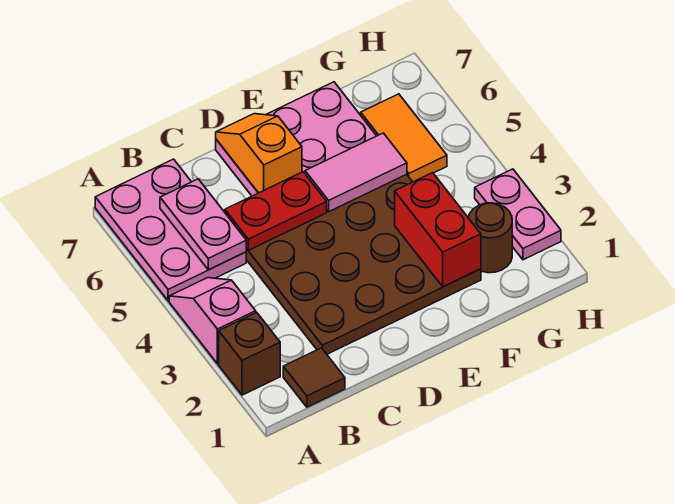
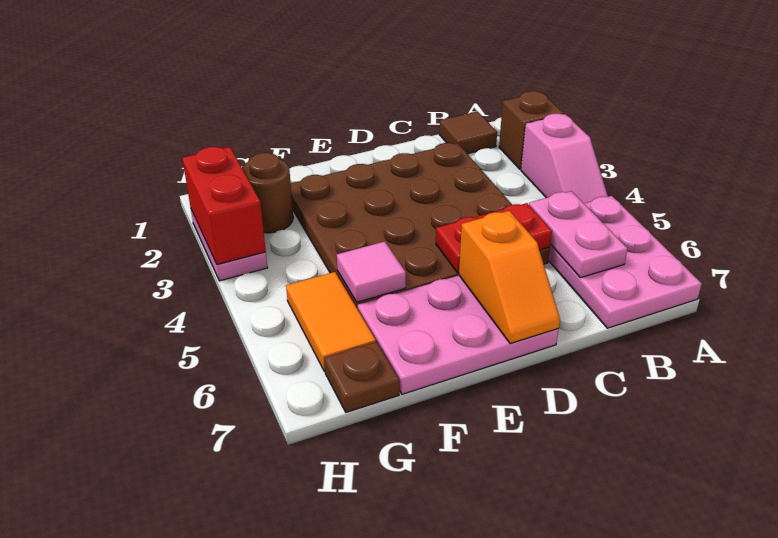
pink 1x2 tile [305,133,407,211] -> pink 1x1 tile [337,241,406,302]
red 1x2 brick [395,173,481,287] -> red 1x2 brick moved to [182,147,266,265]
none -> brown 1x1 plate [324,342,399,412]

